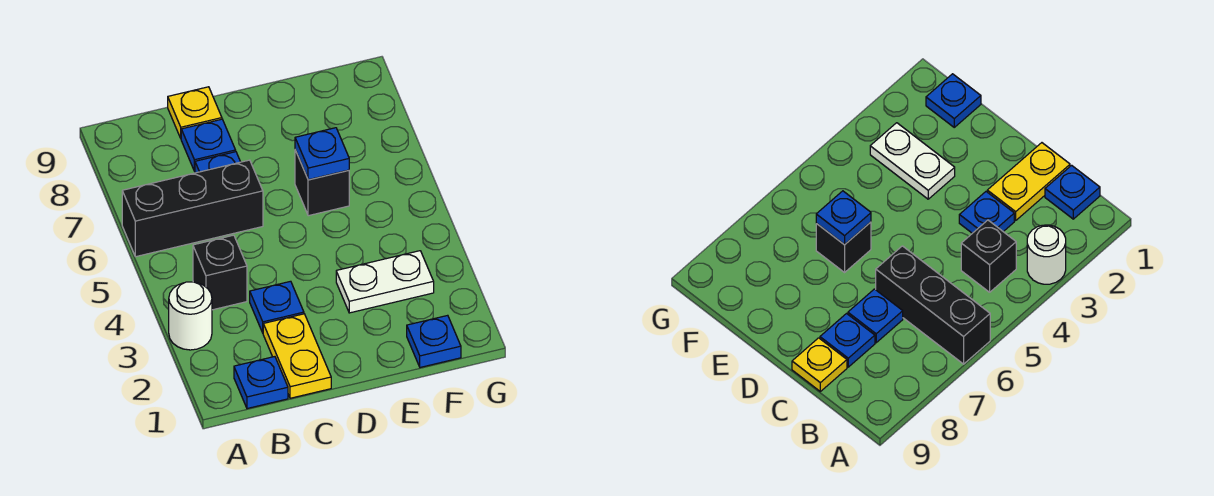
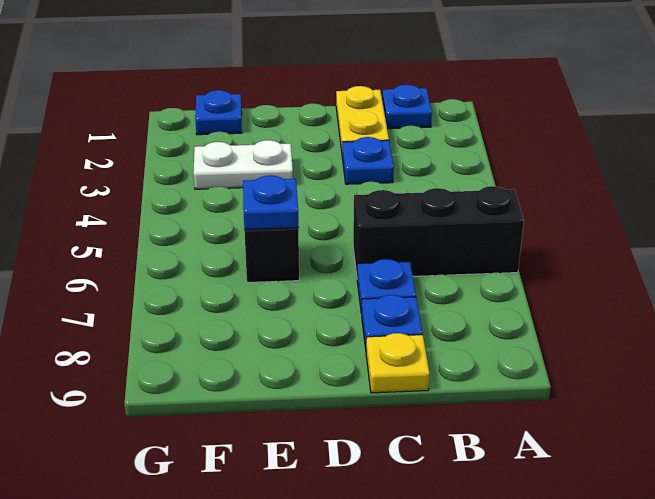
white 1x1 round brick [169,282,212,350] -> none
black 1x1 brick [193,235,247,310] -> none

